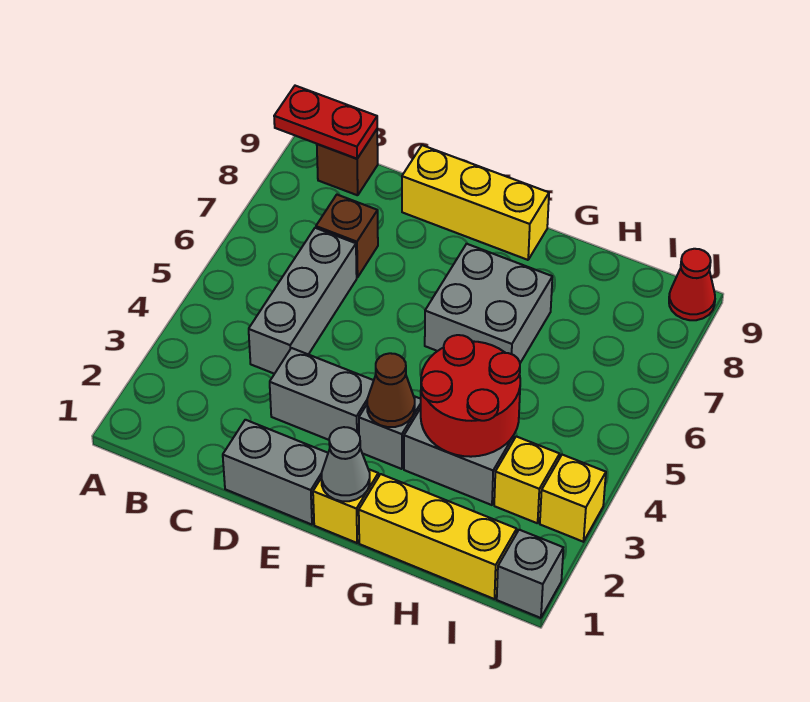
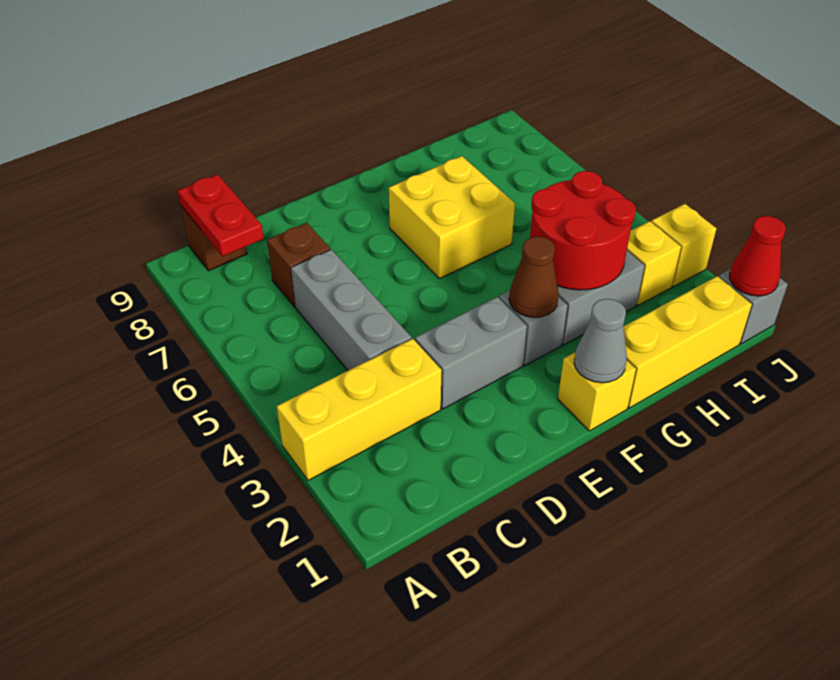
red 1x2 plate [274,86,377,159] -> red 1x2 plate turned to [178,175,264,256]
grey 1x2 brick [223,420,328,525] -> none
yellow 1x3 brick [402,145,549,260] -> yellow 1x3 brick moved to [277,339,441,480]
grey 2x2 brick [425,244,552,363] -> yellow 2x2 brick [389,156,515,279]
red 1x1 cone [669,249,715,320] -> red 1x1 cone moved to [730,216,786,296]

